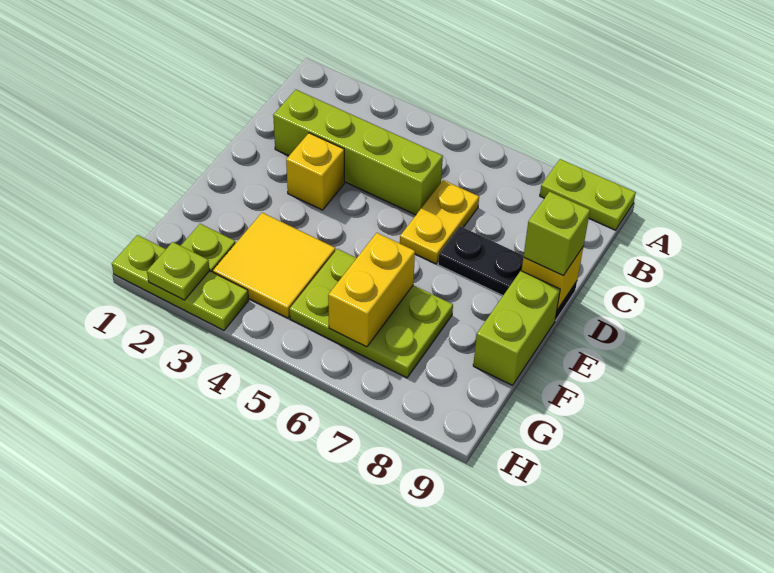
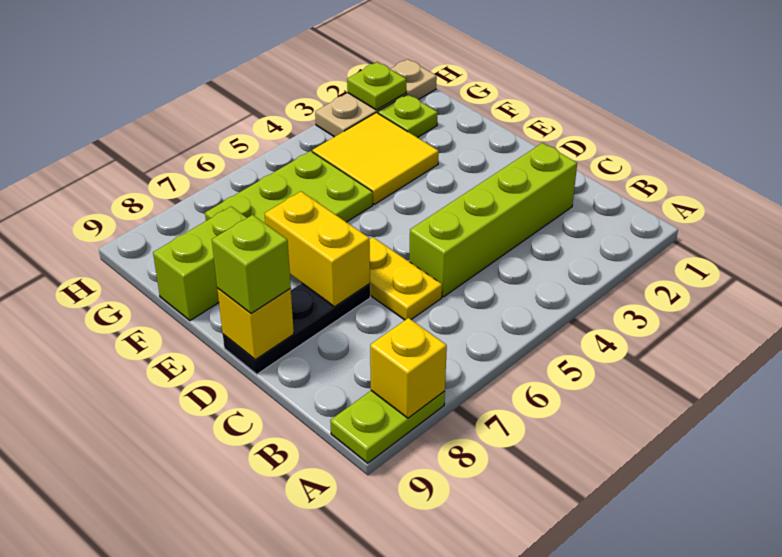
yellow 1x1 brick [286,133,344,210] -> yellow 1x1 brick moved to [370,318,447,418]
lime 1x2 brick [473,271,560,385] -> lime 1x2 brick turned to [153,207,247,321]
yellow 1x2 brick [328,233,415,347] -> yellow 1x2 brick moved to [265,192,370,307]
lime 1x3 plate [112,235,249,330] -> tan 1x3 plate [315,59,437,137]

